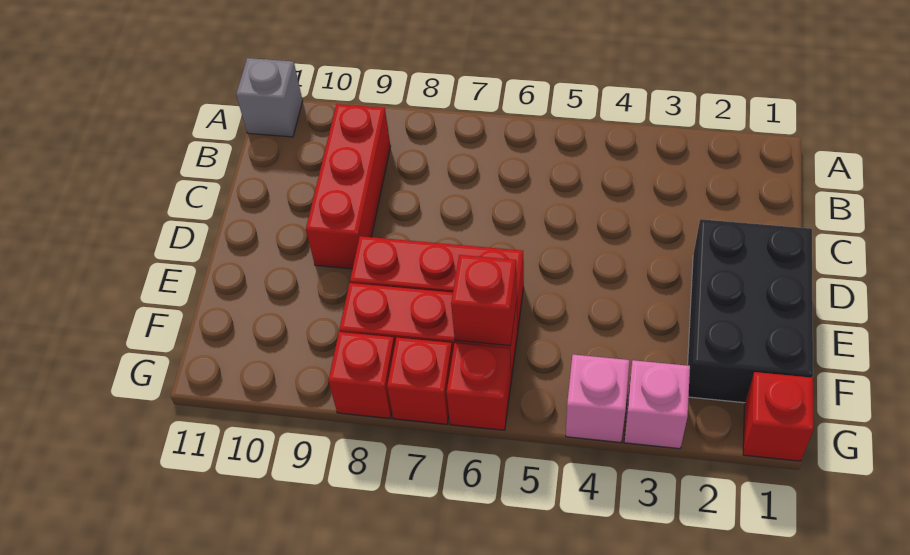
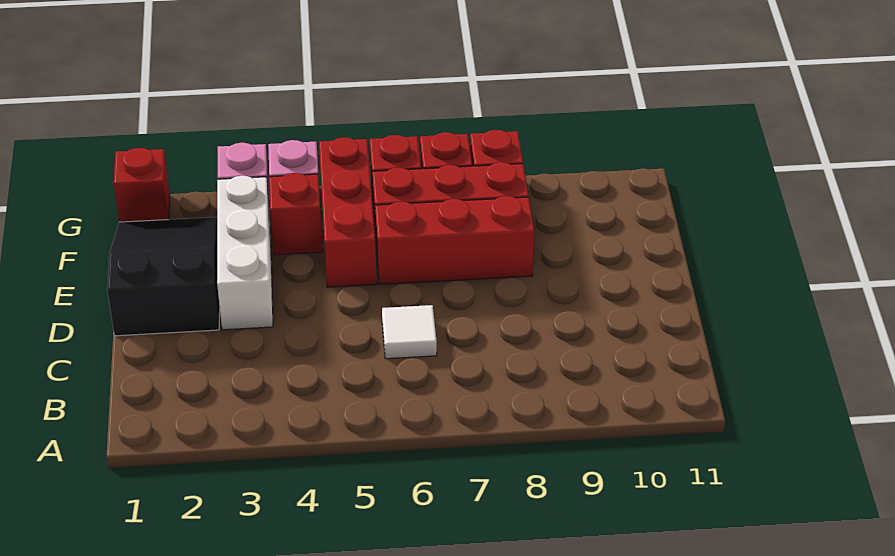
grey 1x1 brick [236,58,303,137] -> none
red 1x3 brick [306,104,391,269] -> red 1x3 brick moved to [319,137,377,287]
none -> white 1x1 tile [382,305,437,359]
black 2x3 brick [688,219,813,403] -> black 2x3 slope [107,217,220,336]
none -> white 1x3 brick [217,176,273,330]
red 1x1 brick [451,255,517,346] -> red 1x1 brick moved to [269,173,323,255]

